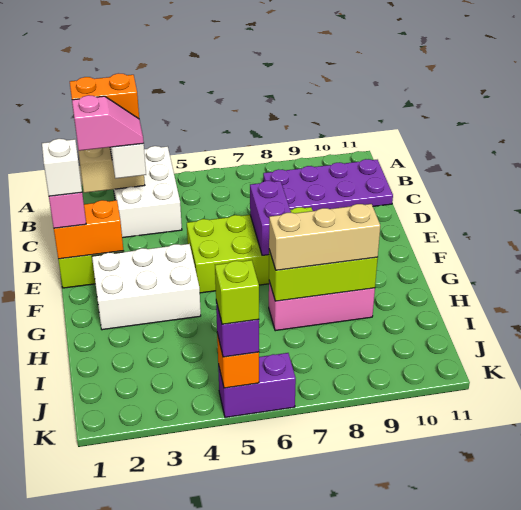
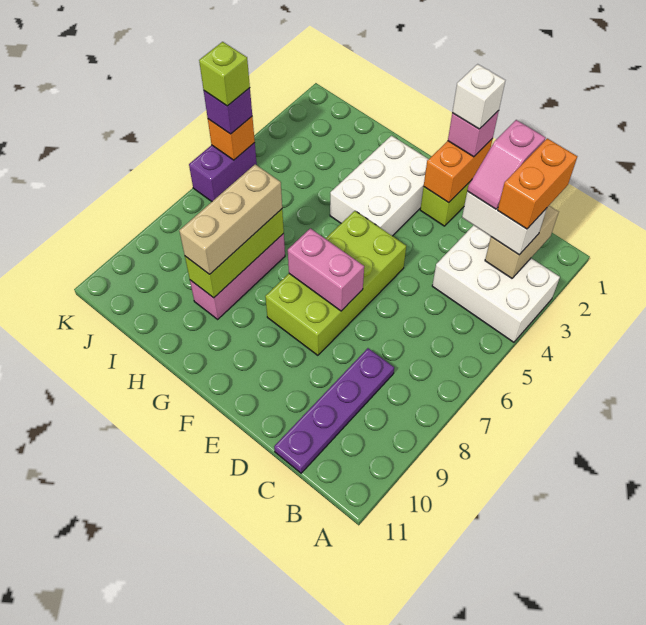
purple 2x4 plate [263,159,393,211] -> purple 1x4 plate [274,348,394,473]
purple 1x2 brick [250,181,291,256] -> pink 1x2 brick [288,228,364,311]

